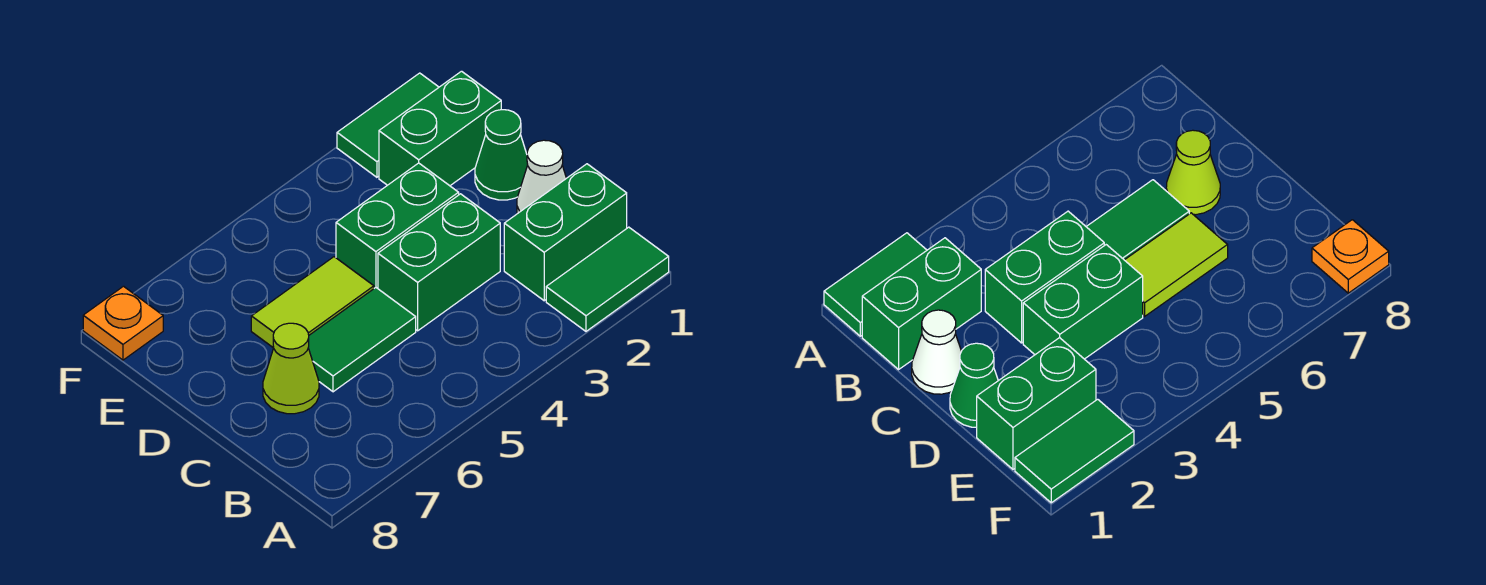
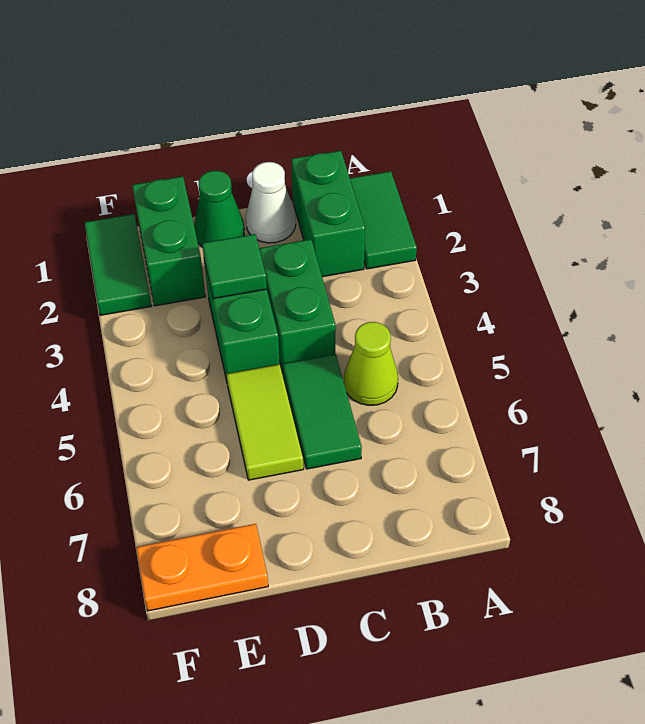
lime 1x1 cone [263,323,319,414] -> lime 1x1 cone moved to [344,322,398,405]
none -> green 1x1 tile [202,234,267,299]
orange 1x1 plate [83,286,163,360] -> orange 1x2 plate [136,524,268,611]

